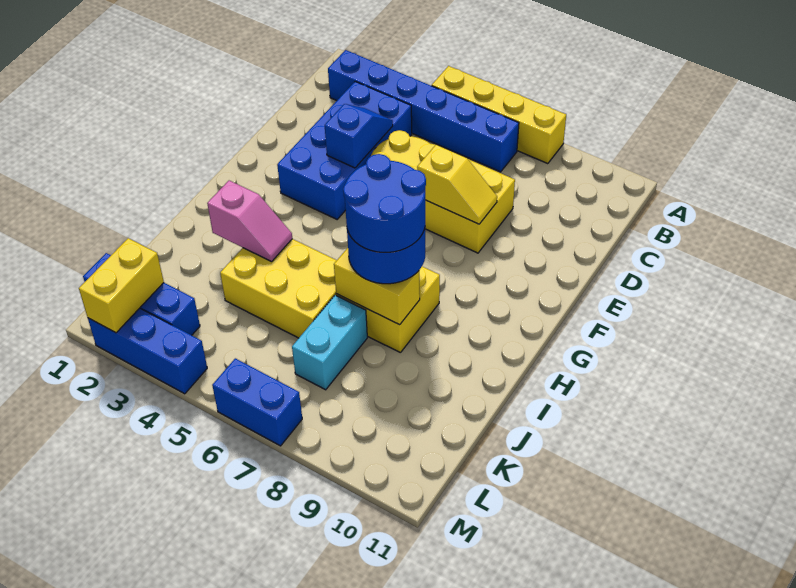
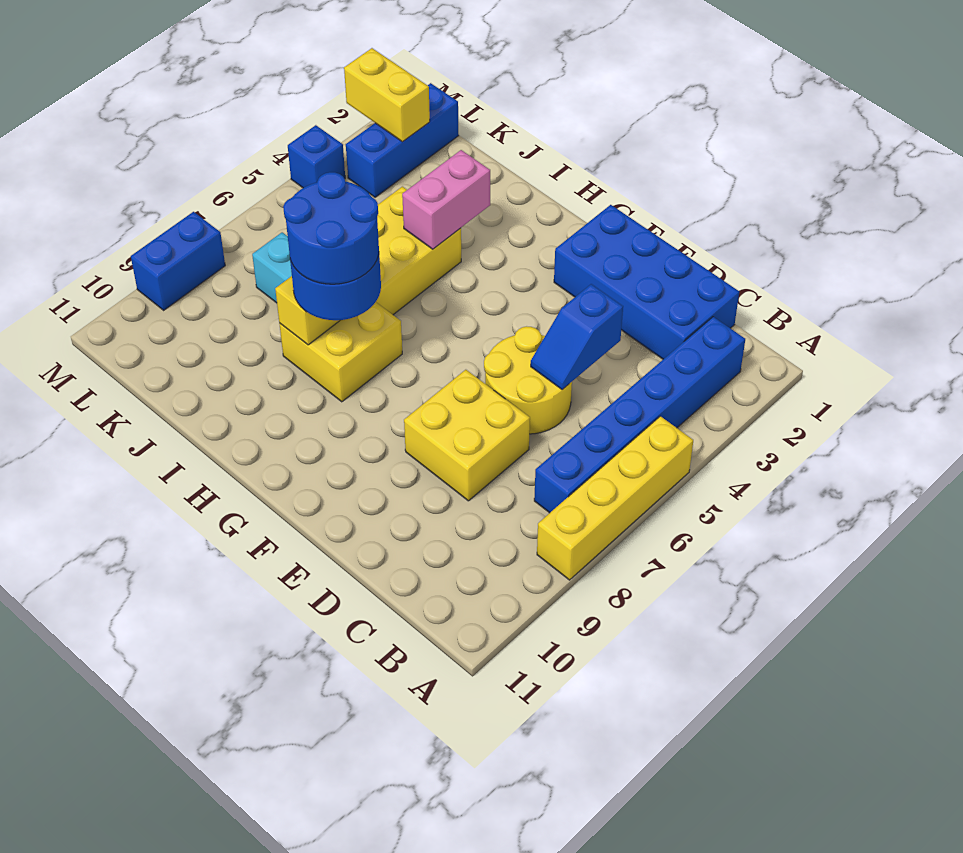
blue 2x4 brick [277,81,412,219] -> blue 2x4 brick moved to [554,205,739,359]
blue 1x2 slope [325,104,393,168] -> blue 1x2 slope turned to [531,284,623,390]
yellow 1x2 slope [417,145,497,224] -> none
pink 1x2 slope [207,181,292,262] -> pink 1x2 brick [402,150,490,249]
blue 1x3 brick [88,308,207,394] -> blue 1x1 brick [288,125,345,188]
blue 1x2 brick [212,358,302,446] -> blue 1x2 brick moved to [131,212,225,310]

